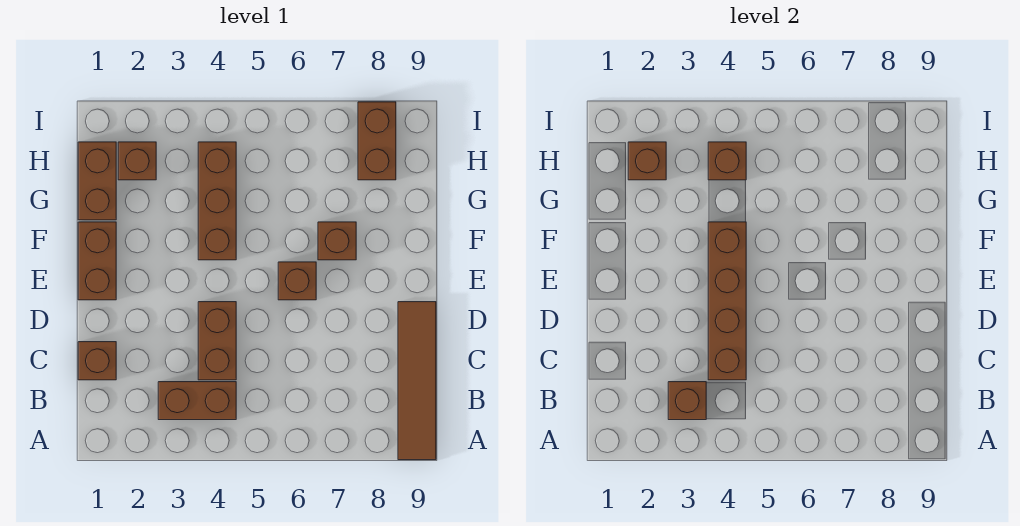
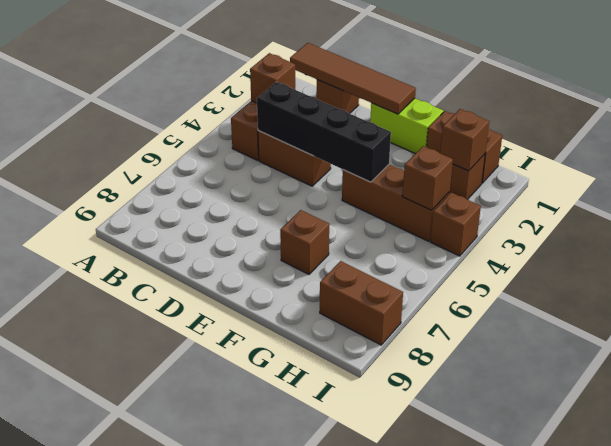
brown 1x4 tile [398,302,436,460] -> brown 1x4 tile moved to [290,43,416,114]
brown 1x4 brick [708,222,746,380] -> black 1x4 brick [257,82,391,182]
brown 1x2 brick [78,222,116,300] -> lime 1x2 brick [370,99,443,154]
brown 1x1 brick [278,262,316,300] -> brown 1x1 brick moved to [431,193,481,256]

